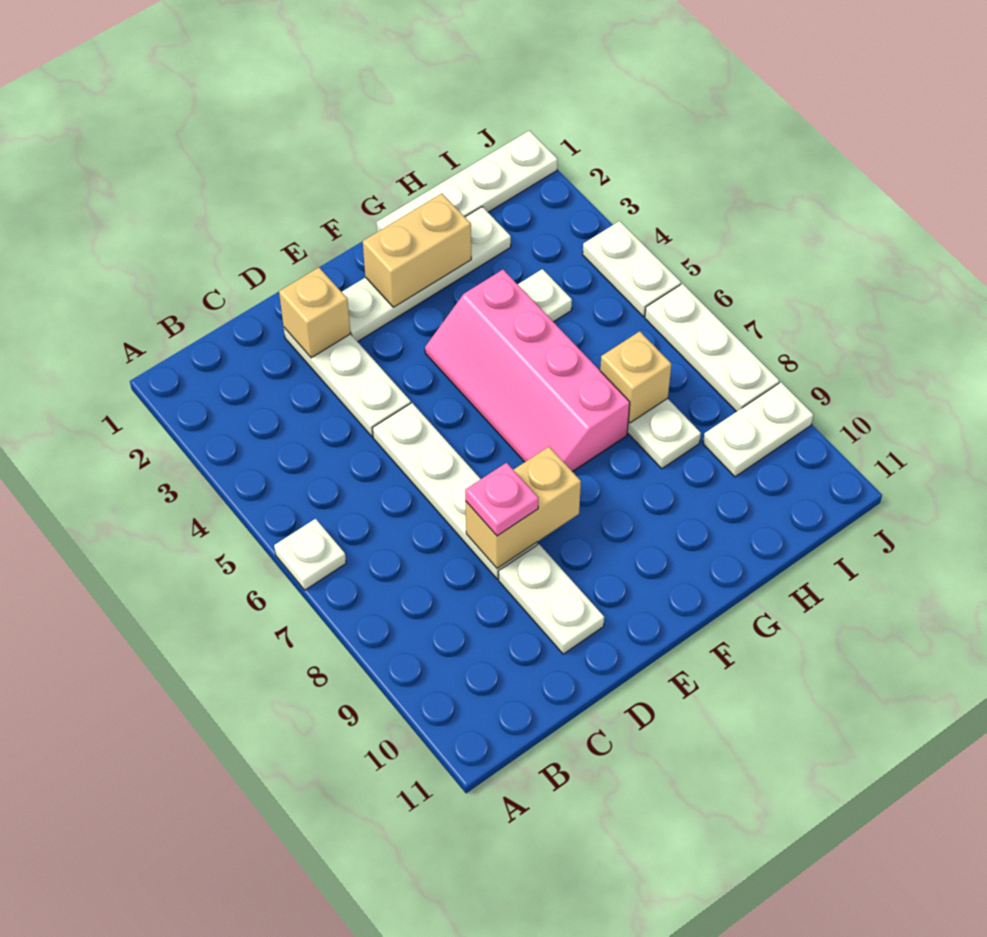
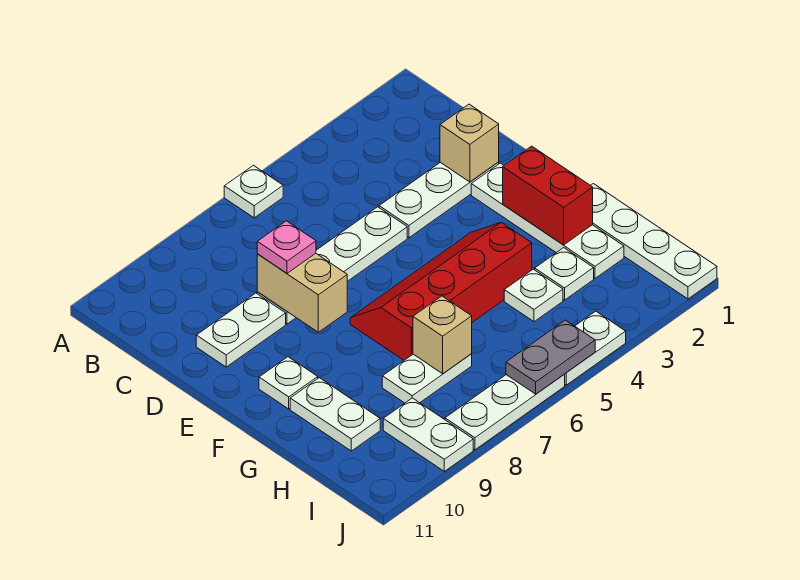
tan 1x2 brick [363,194,471,307] -> red 1x2 brick [503,146,593,245]
pink 2x4 slope [425,270,630,472] -> red 2x4 slope [350,222,532,360]
none -> white 1x1 plate [259,357,318,409]
none -> white 1x2 plate [290,378,380,451]
none -> white 1x1 plate [535,248,594,300]
none -> grey 1x2 plate [506,320,595,394]

